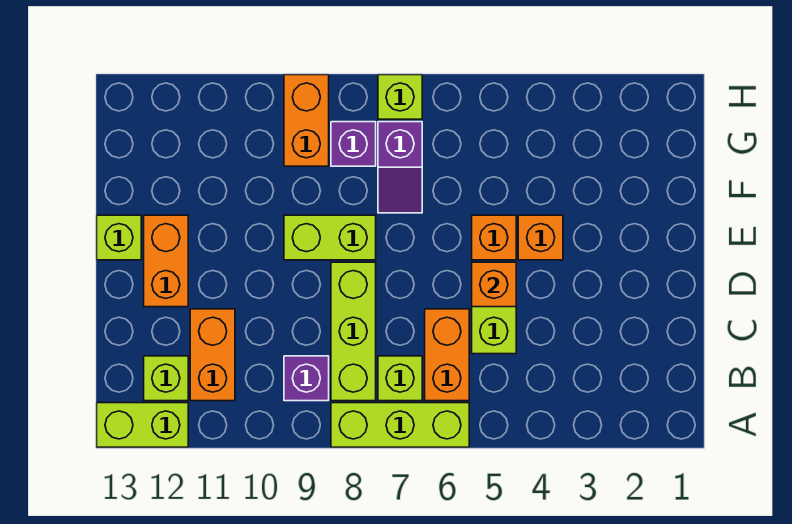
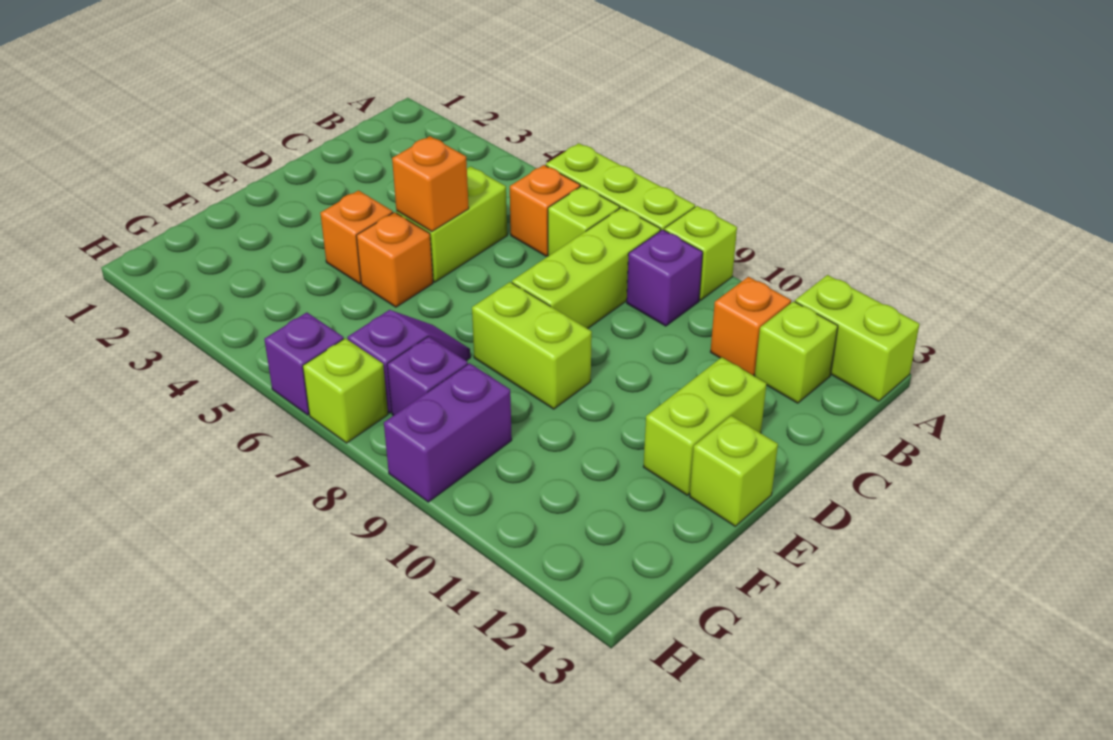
none -> lime 1x1 brick [664,206,737,300]
orange 1x2 brick [425,309,469,401] -> orange 1x1 brick [510,165,580,256]
orange 1x2 brick [190,309,235,401] -> orange 1x1 brick [710,277,791,376]
orange 1x2 brick [144,215,188,307] -> lime 1x2 brick [643,357,767,495]
orange 1x2 brick [284,75,329,166] -> purple 1x2 brick [384,363,512,502]
none -> purple 1x1 brick [264,312,344,415]

